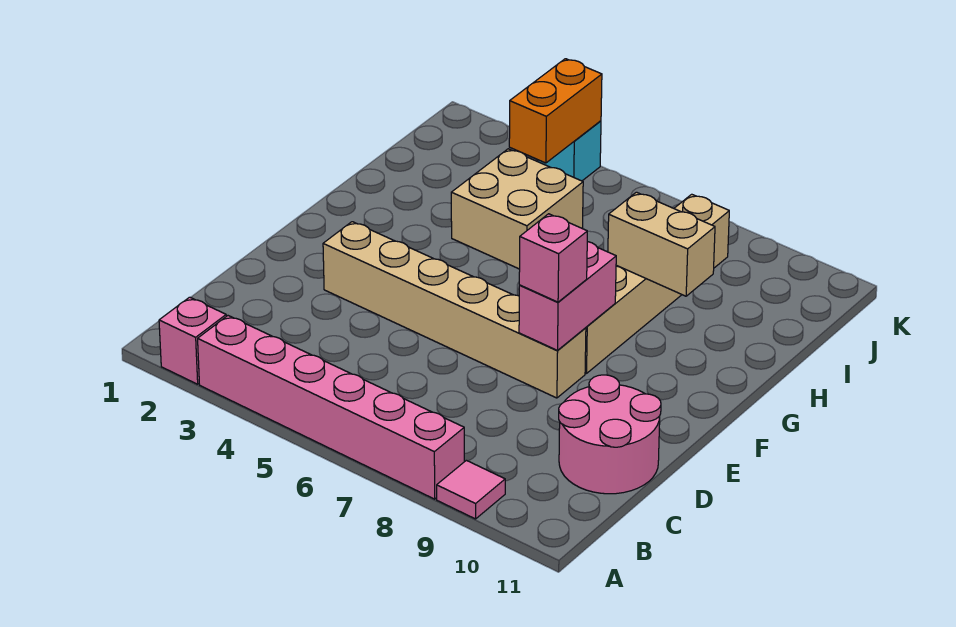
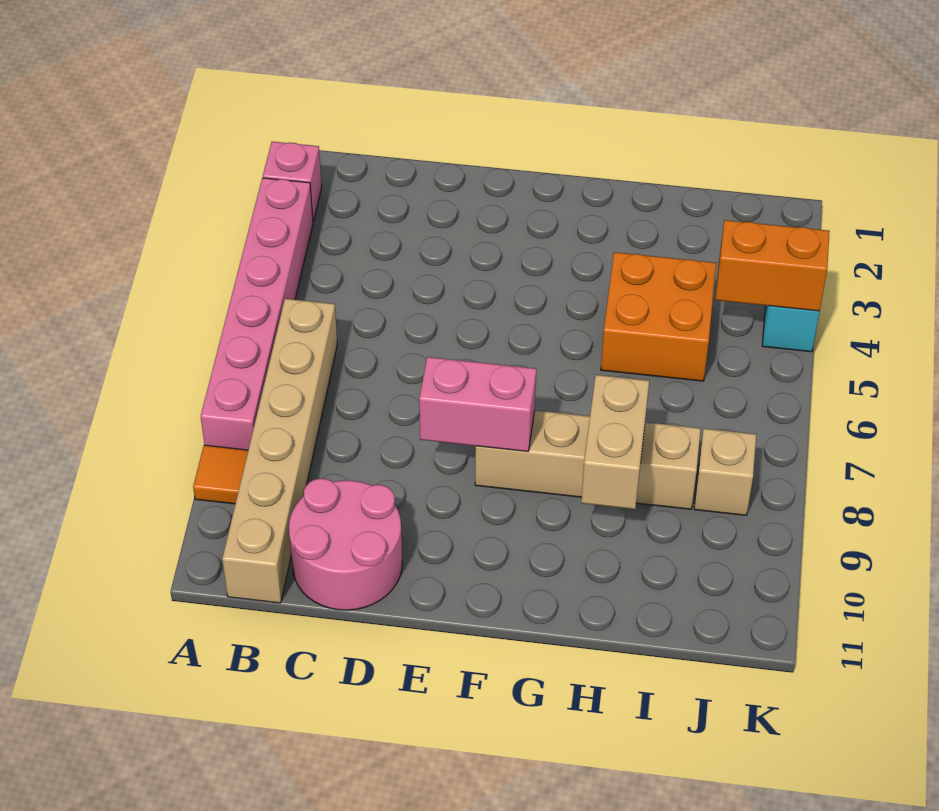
pink 1x1 tile [437,460,505,519] -> orange 1x1 tile [193,445,248,504]
tan 1x6 brick [323,222,586,398] -> tan 1x6 brick moved to [222,299,337,603]
pink 1x1 brick [519,214,587,302] -> none
tan 2x2 brick [451,149,583,269] -> orange 2x2 brick [601,252,716,381]

